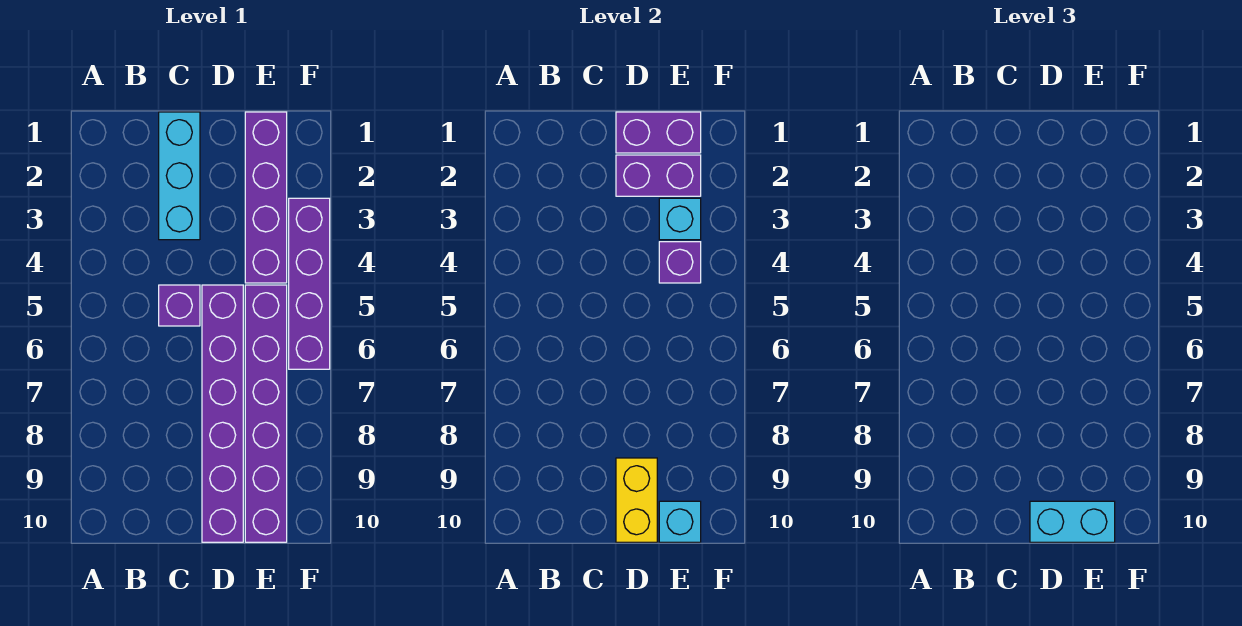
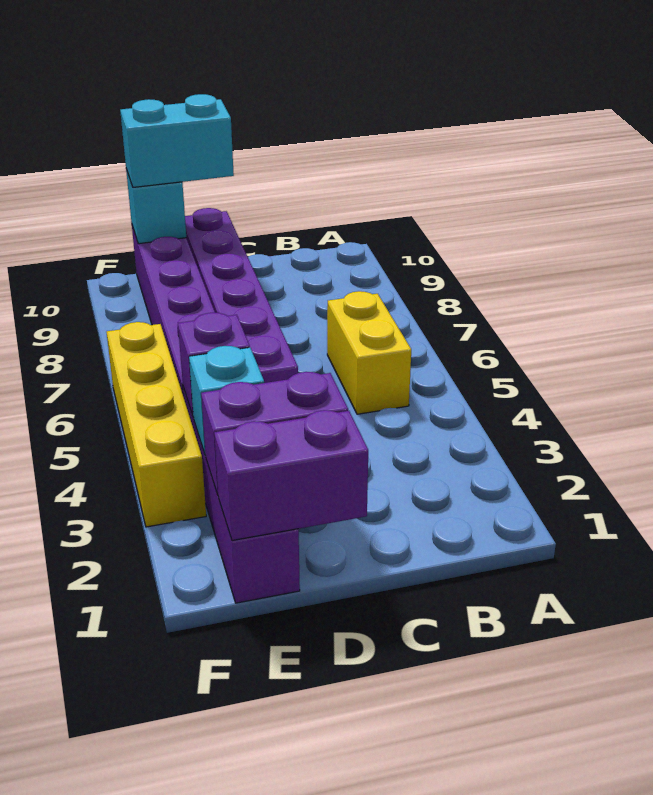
cyan 1x3 brick [159,112,200,240] -> none
purple 1x1 brick [159,285,200,326] -> none
yellow 1x2 brick [616,458,657,542] -> yellow 1x2 brick moved to [327,291,411,414]
purple 1x4 brick [289,198,330,369] -> yellow 1x4 brick [107,322,206,527]

